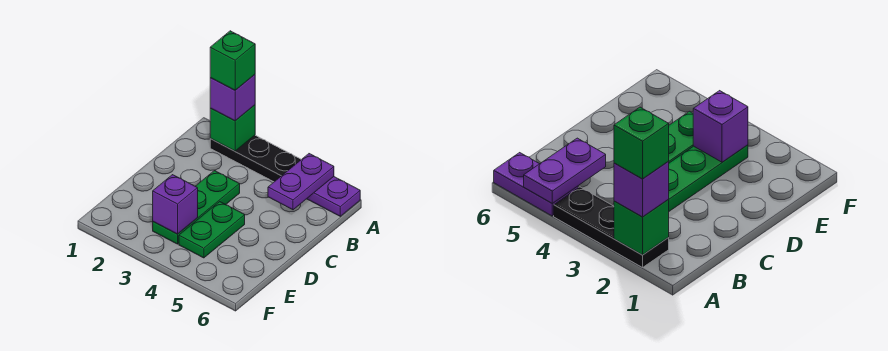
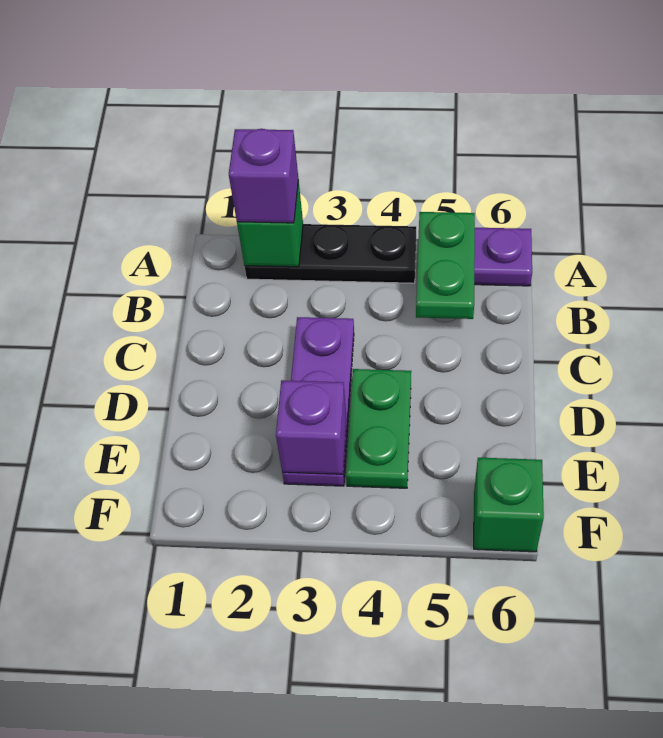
green 1x1 brick [210,31,255,90] -> green 1x1 brick moved to [474,458,544,552]
purple 1x2 plate [268,154,334,210] -> green 1x2 plate [416,212,475,319]
green 1x3 plate [153,170,240,244] -> purple 1x3 plate [282,317,354,486]

